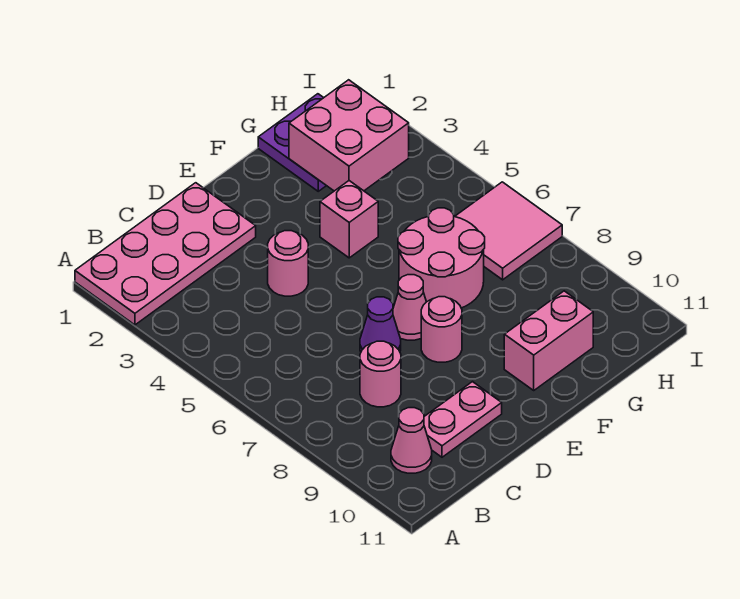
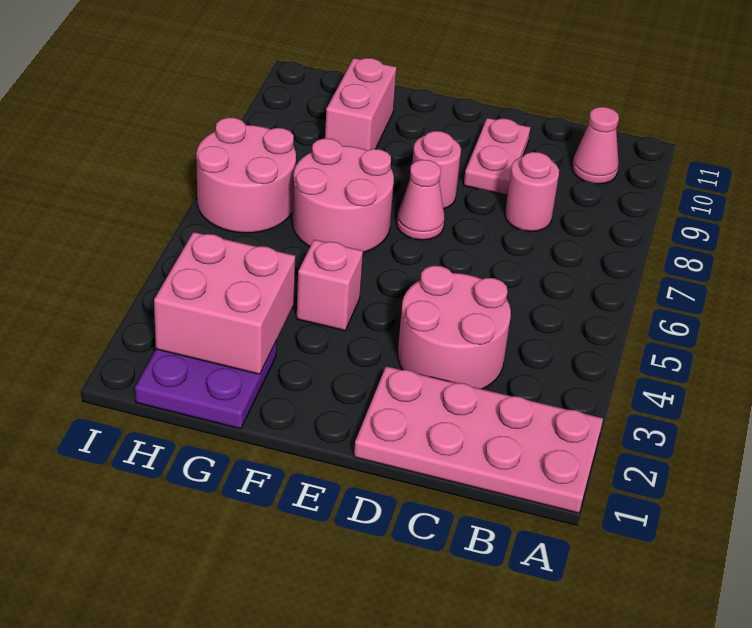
pink 1x2 plate [424,382,502,457] -> pink 1x2 plate turned to [464,118,530,195]
pink 1x1 round brick [268,231,308,296] -> pink 2x2 round brick [398,266,511,389]
purple 1x1 cone [360,297,401,352] -> none
pink 1x2 brick [504,291,593,390] -> pink 1x2 brick turned to [325,58,397,150]
pink 2x2 tile [455,182,562,280] -> pink 2x2 round brick [196,118,296,233]

